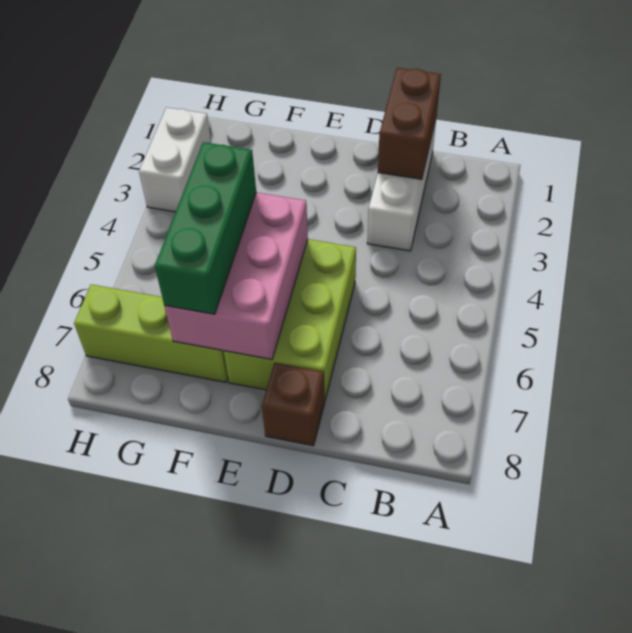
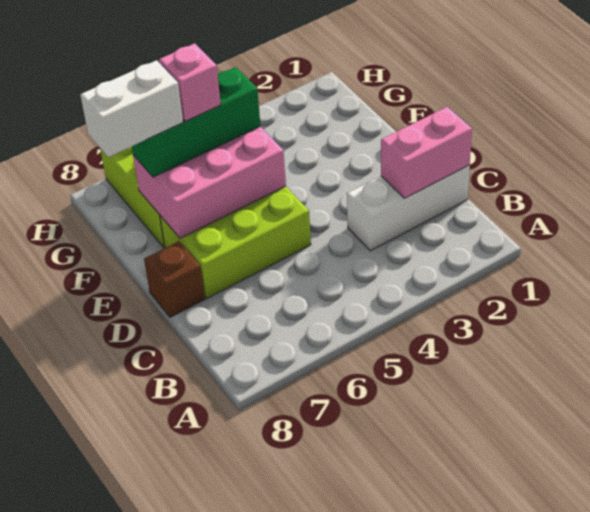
brown 1x2 brick [378,68,441,179] -> pink 1x2 brick [381,107,472,198]
none -> pink 1x1 brick [159,43,221,122]
white 1x2 brick [139,107,211,212] -> white 1x2 brick moved to [80,60,183,157]

